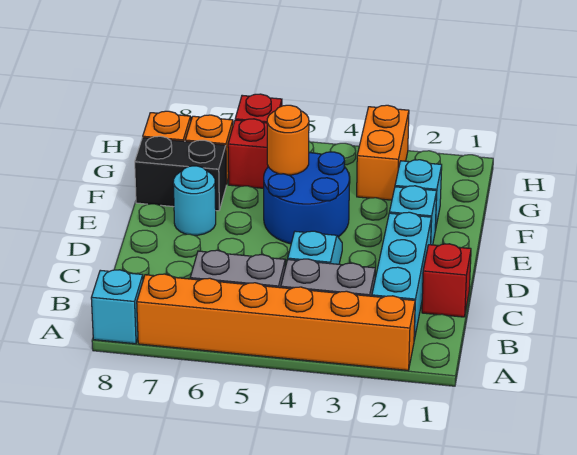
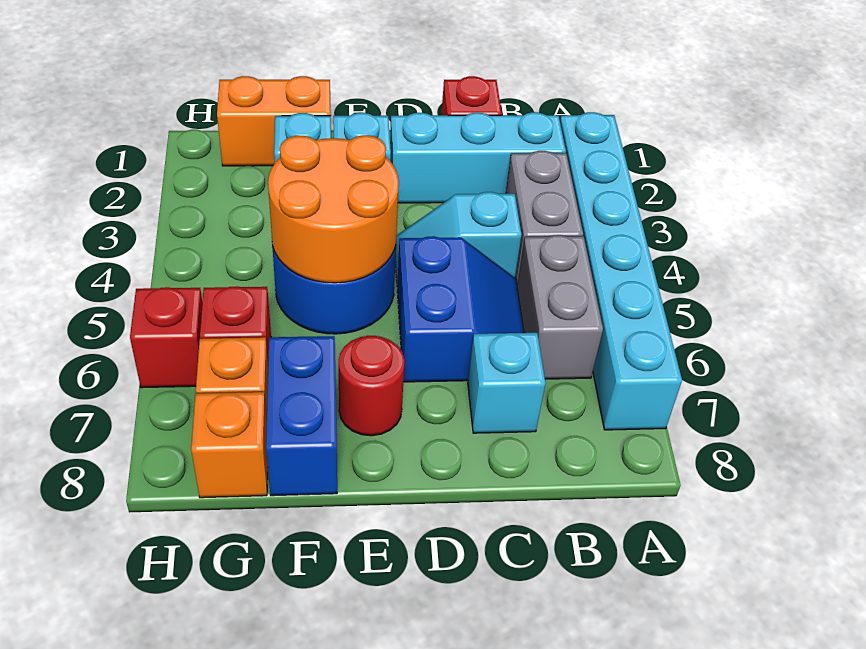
orange 1x6 brick [137,274,415,370] -> cyan 1x6 brick [560,112,682,430]
cyan 1x1 brick [91,270,143,344] -> cyan 1x1 brick moved to [468,333,545,433]
none -> blue 2x2 slope [397,236,524,382]
cyan 1x1 round brick [173,166,216,235] -> red 1x1 round brick [339,336,405,436]
orange 1x1 round brick [267,105,309,175] -> orange 2x2 round brick [268,135,399,283]
black 1x2 brick [135,136,226,211] -> blue 1x2 brick [266,336,337,496]
orange 1x2 brick [357,105,409,200] -> orange 1x2 brick moved to [217,76,331,166]

